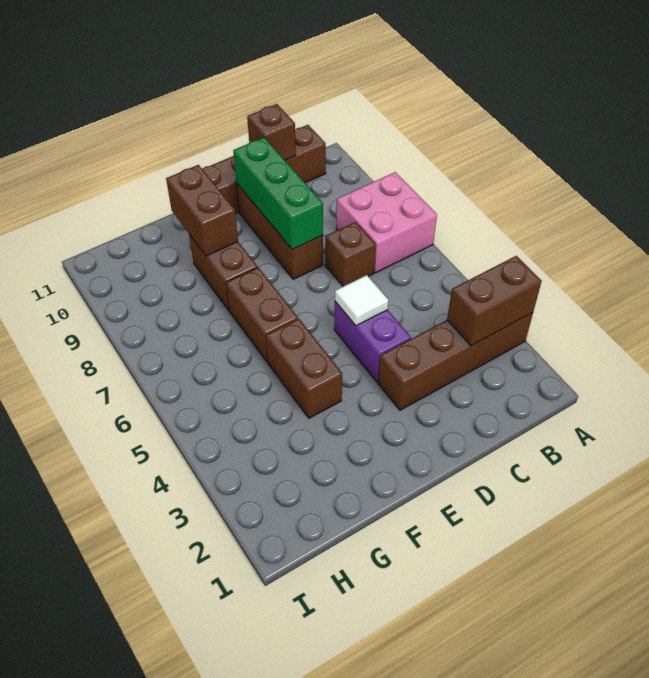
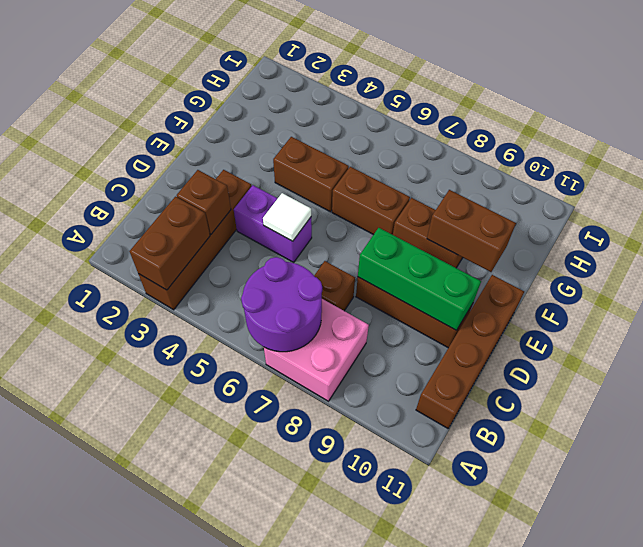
none -> purple 2x2 round brick [241,257,322,352]
brown 1x1 brick [247,104,296,160] -> brown 1x1 brick moved to [177,170,231,234]

